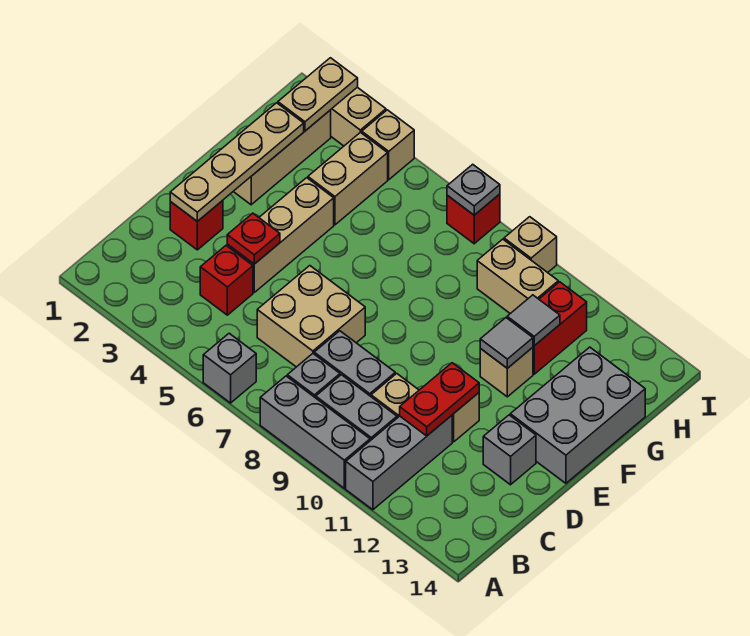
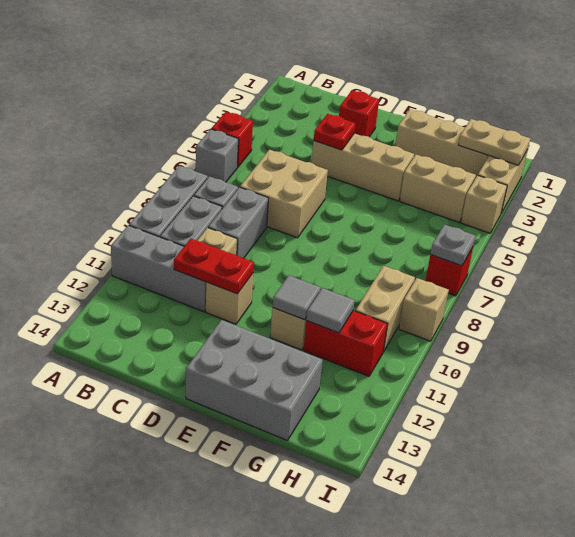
red 1x1 brick [200,246,253,315] -> red 1x1 brick moved to [212,112,253,167]
tan 1x4 plate [170,103,304,221] -> none
grey 1x1 brick [483,415,536,485] -> none

